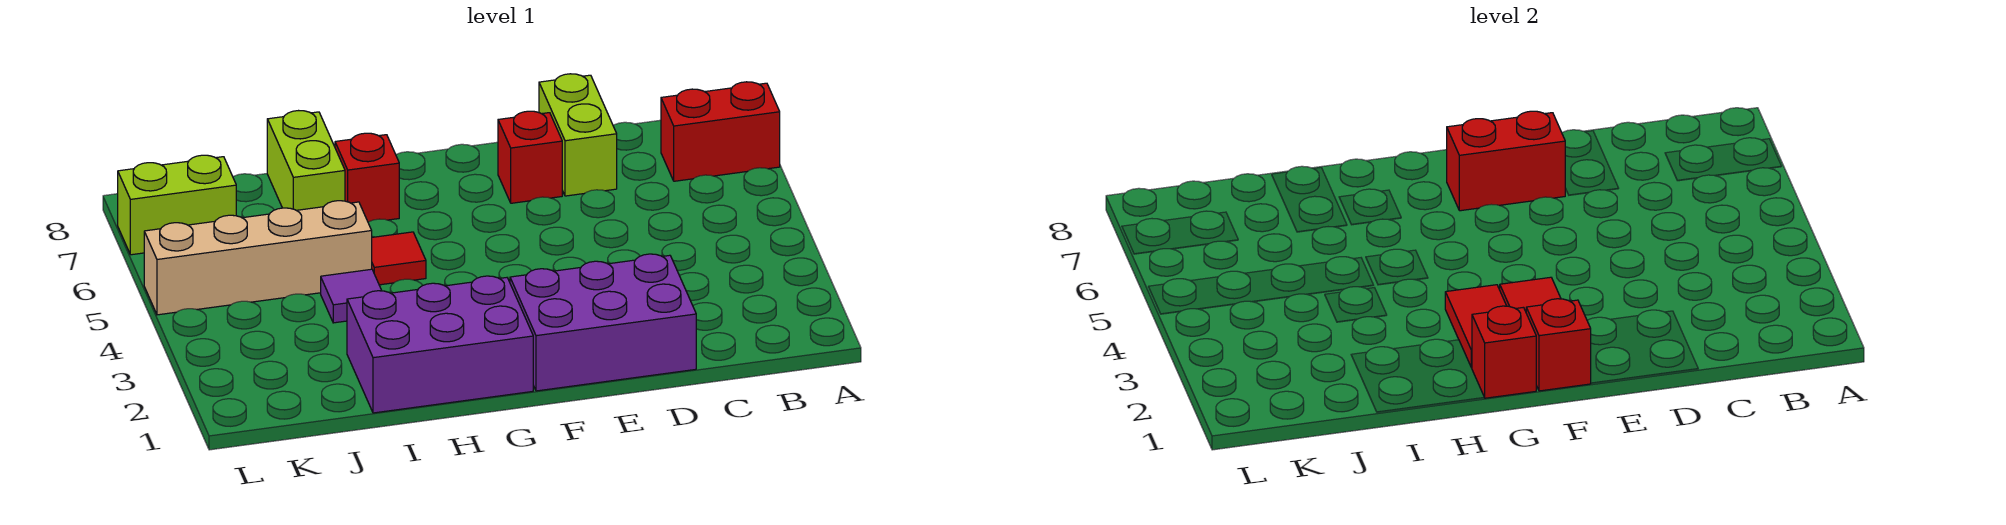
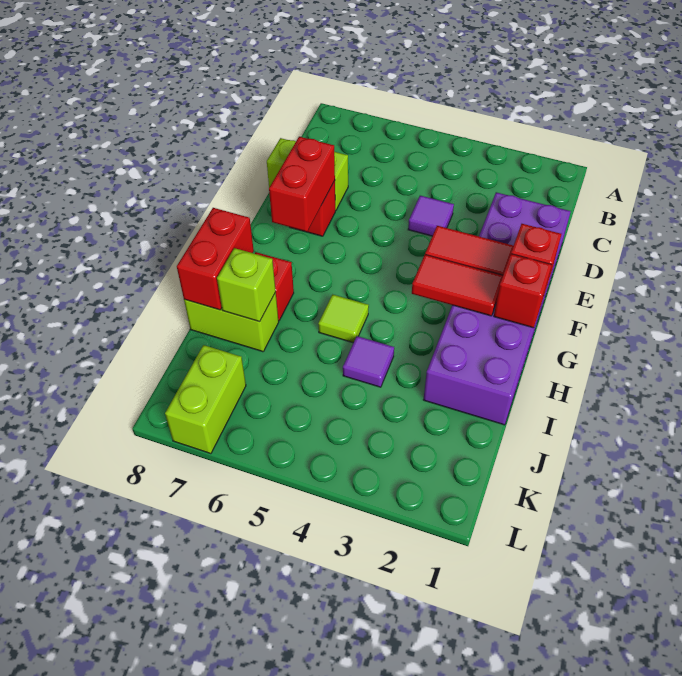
red 1x2 brick [661,82,780,181] -> red 1x2 brick moved to [177,208,254,310]
none -> purple 1x1 tile [408,196,454,236]
red 1x1 tile [372,232,426,285] -> lime 1x1 tile [318,294,369,343]
tan 1x4 brick [144,201,372,315] -> none
none -> lime 1x1 brick [217,248,276,322]

